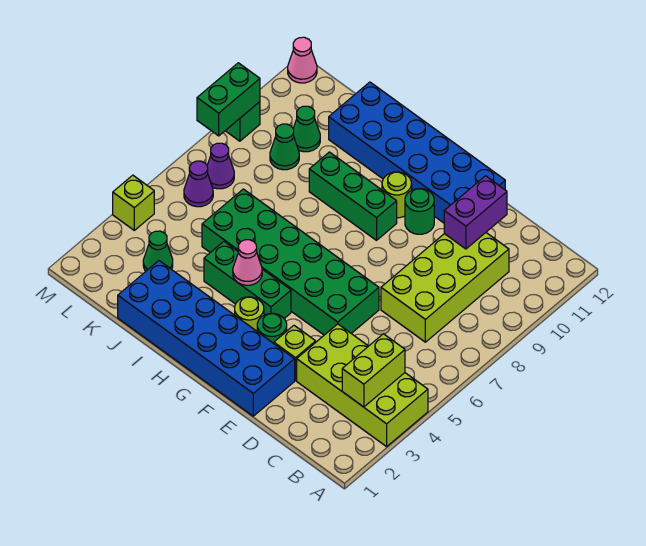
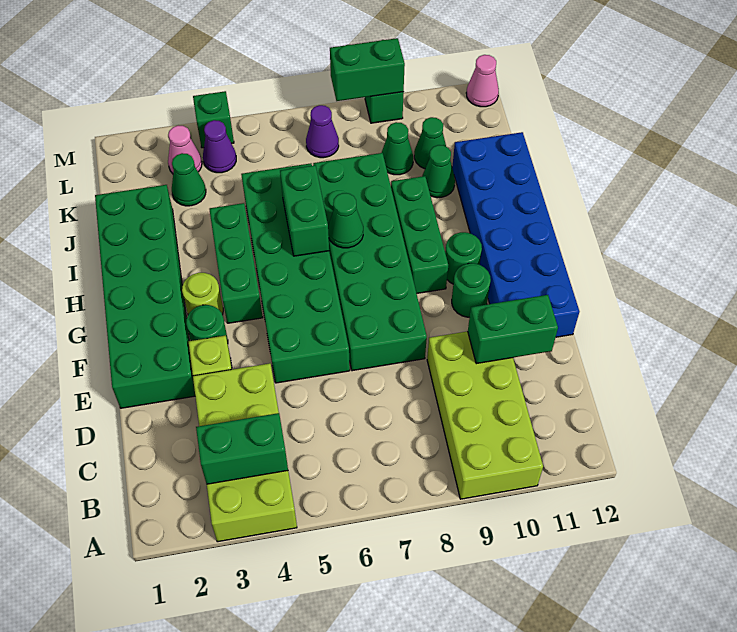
lime 1x2 brick [342,334,405,407] -> green 1x2 brick [196,413,288,484]
lime 2x4 brick [381,233,509,342] -> lime 2x4 brick turned to [427,331,543,499]
purple 1x2 brick [444,176,507,249] -> green 1x2 brick [468,295,558,364]
blue 2x6 brick [118,261,295,416] -> green 2x6 brick [95,185,195,408]
none -> green 2x6 brick [313,153,427,371]
lime 1x1 round brick [382,172,412,218] -> green 1x1 round brick [445,232,482,284]
pink 1x1 cone [233,240,262,285] -> pink 1x1 cone moved to [168,125,202,174]
none -> green 1x2 brick [280,165,329,256]
none -> green 1x1 cone [328,193,363,248]
none -> green 1x1 cone [422,145,455,198]
purple 1x1 cone [184,161,213,207] -> purple 1x1 cone moved to [203,120,236,173]
lime 1x1 brick [113,175,154,230] -> green 1x1 brick [193,91,234,148]

